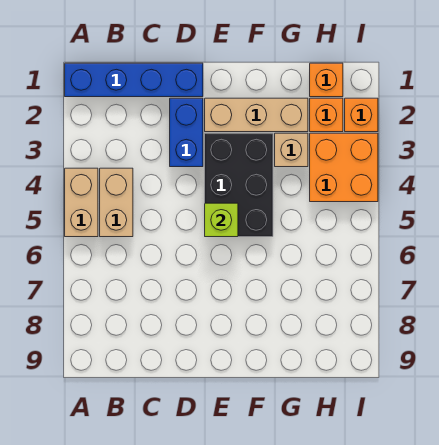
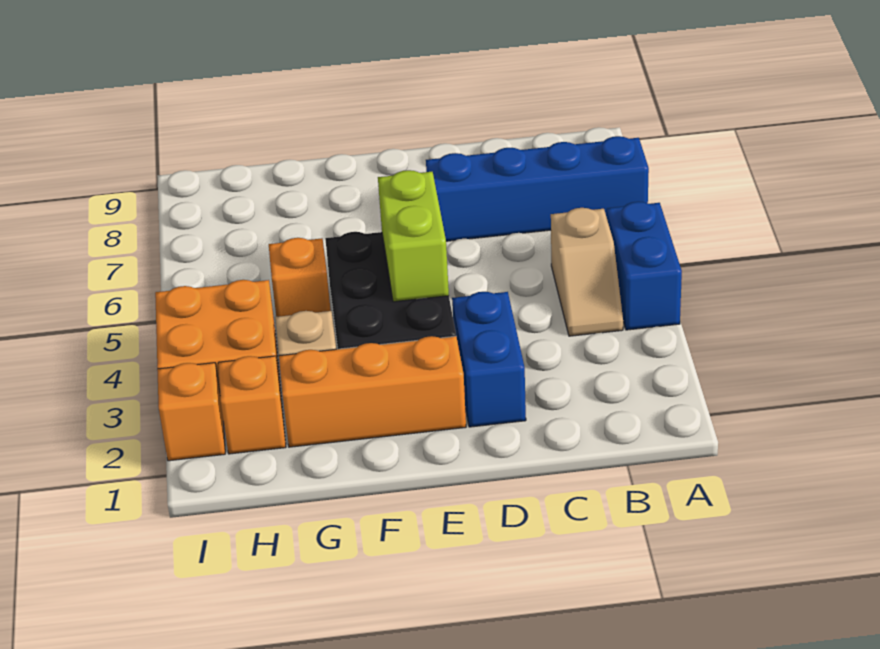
blue 1x4 brick [65,63,203,97] -> blue 1x4 brick moved to [426,136,649,241]
tan 1x2 brick [65,168,98,237] -> blue 1x2 brick [607,202,682,330]
tan 1x2 brick [100,168,133,237] -> tan 1x2 slope [551,208,623,336]
tan 1x3 brick [205,98,308,132] -> orange 1x3 brick [279,336,466,447]
lime 1x1 brick [205,203,238,237] -> lime 1x2 brick [378,170,449,302]
orange 1x1 brick [310,63,343,97] -> orange 1x1 brick moved to [269,238,331,317]

